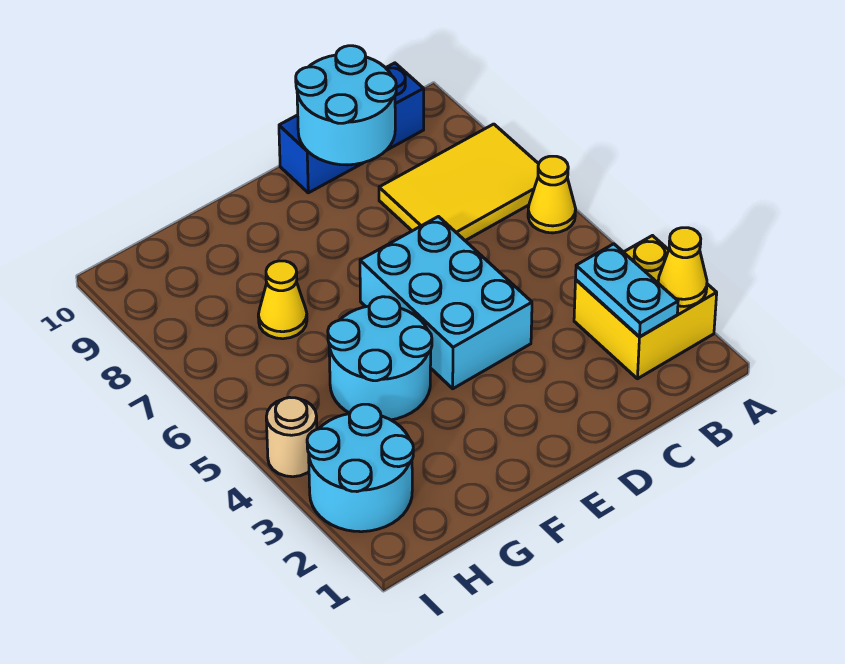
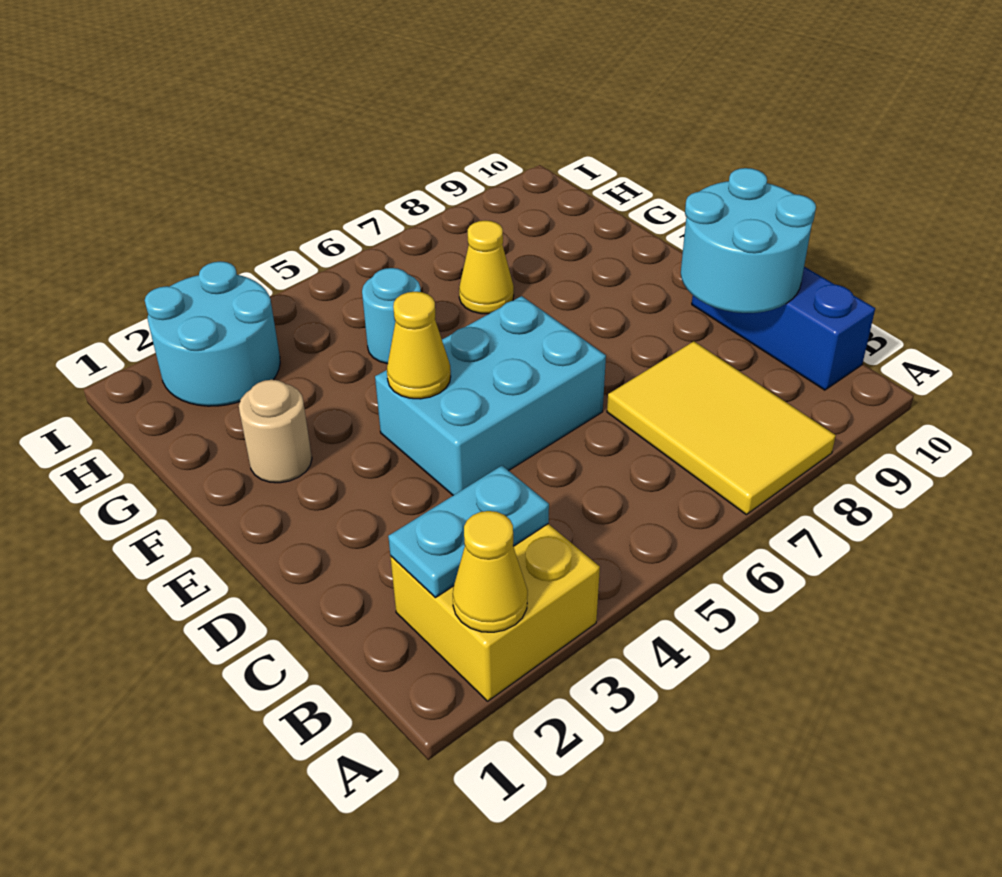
yellow 1x1 cone [528,156,576,233] -> yellow 1x1 cone moved to [387,292,451,399]
cyan 2x2 round brick [328,297,432,420] -> cyan 1x1 round brick [362,268,421,364]
tan 1x1 round brick [266,397,317,477] -> tan 1x1 round brick moved to [239,380,312,483]

